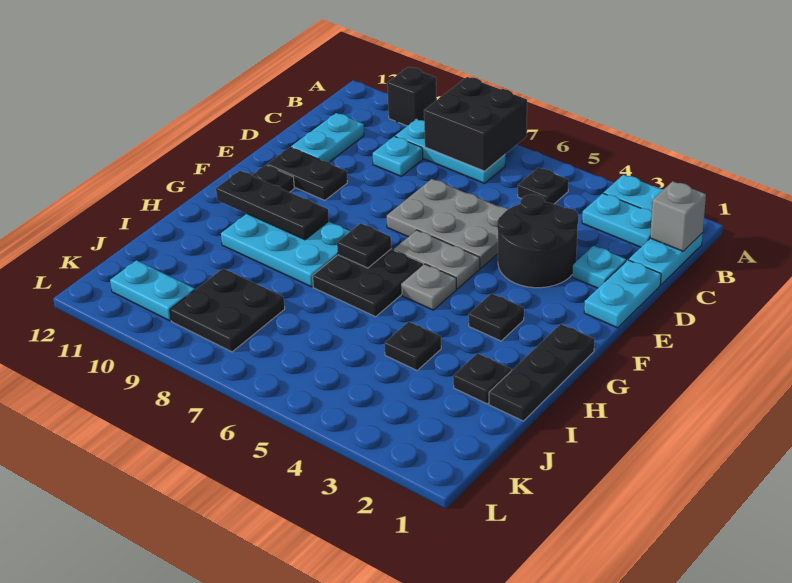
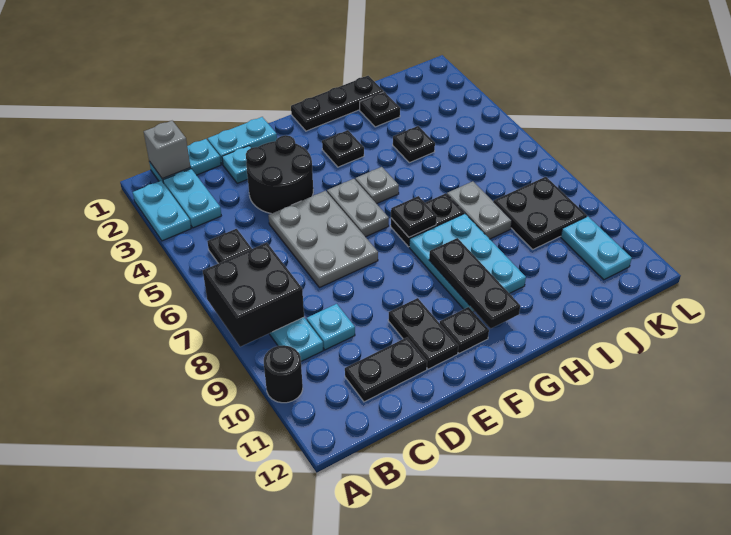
black 1x1 brick [387,67,436,126] -> black 1x1 round brick [264,345,303,403]
cyan 1x2 plate [291,113,364,162] -> black 1x2 plate [345,337,427,402]
black 2x2 plate [312,249,423,317] -> black 1x2 plate [391,193,464,247]
none -> grey 1x2 plate [447,181,512,239]

